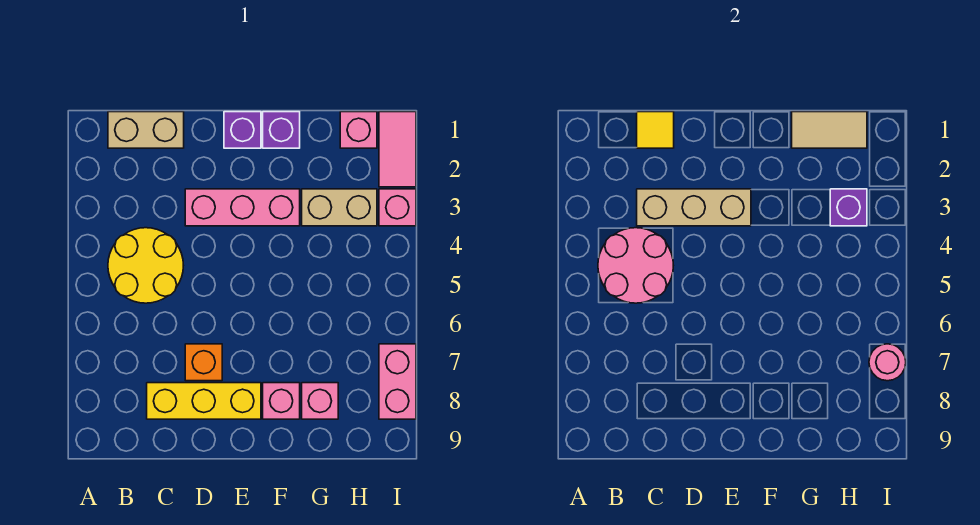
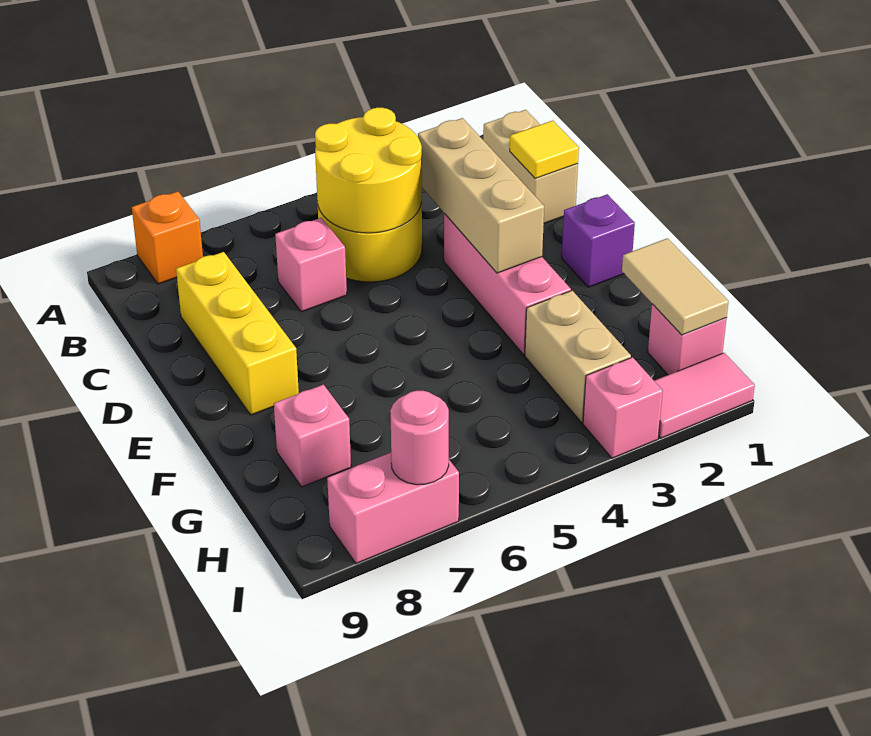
pink 2x2 round brick [598,228,673,303] -> yellow 2x2 round brick [315,108,422,233]
orange 1x1 brick [185,344,222,381] -> orange 1x1 brick moved to [132,191,203,284]
purple 1x1 brick [263,112,300,148] -> none
pink 1x1 brick [263,383,300,419] -> pink 1x1 brick moved to [275,218,347,312]
purple 1x1 brick [830,189,867,226] -> none

